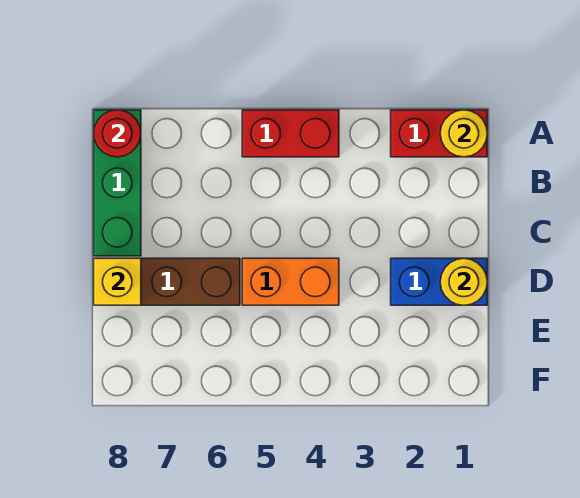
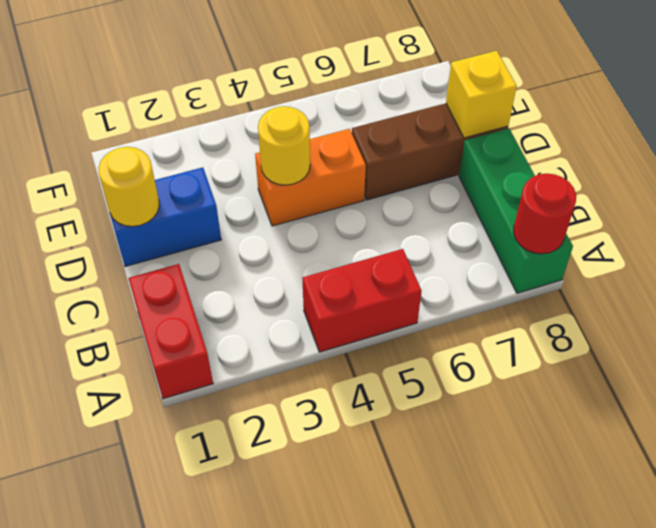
red 1x2 brick [391,110,487,157] -> red 1x2 brick turned to [128,264,213,399]
yellow 1x1 round brick [440,110,487,157] -> yellow 1x1 round brick moved to [258,106,310,185]

